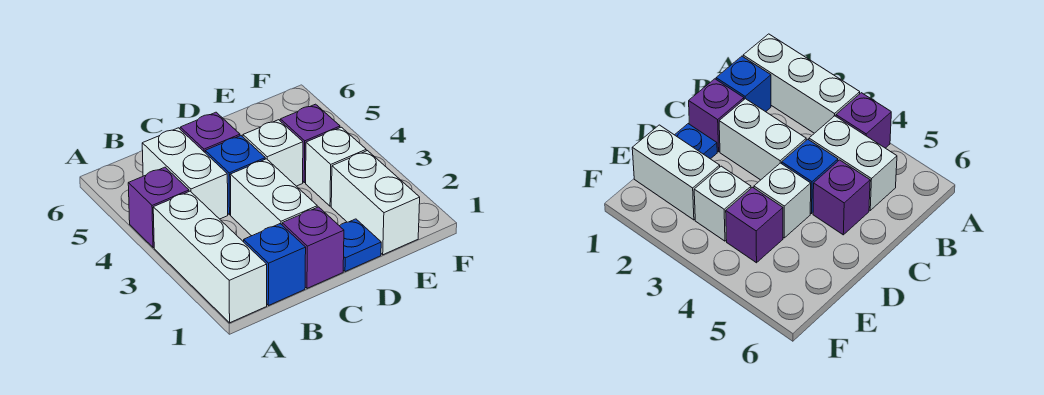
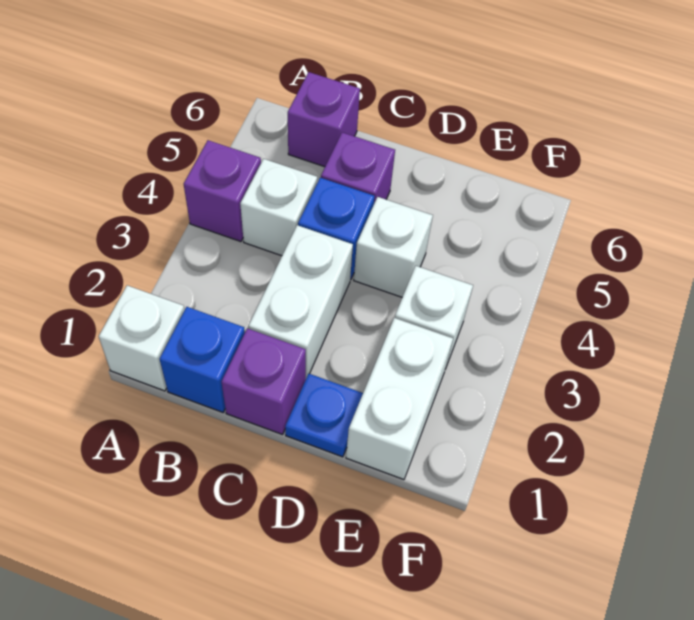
white 1x3 brick [153,191,267,323] -> white 1x1 brick [99,285,184,391]
white 1x2 brick [142,128,228,219] -> white 1x1 brick [240,159,317,256]
purple 1x1 brick [280,104,340,183] -> purple 1x1 brick moved to [288,72,360,167]

